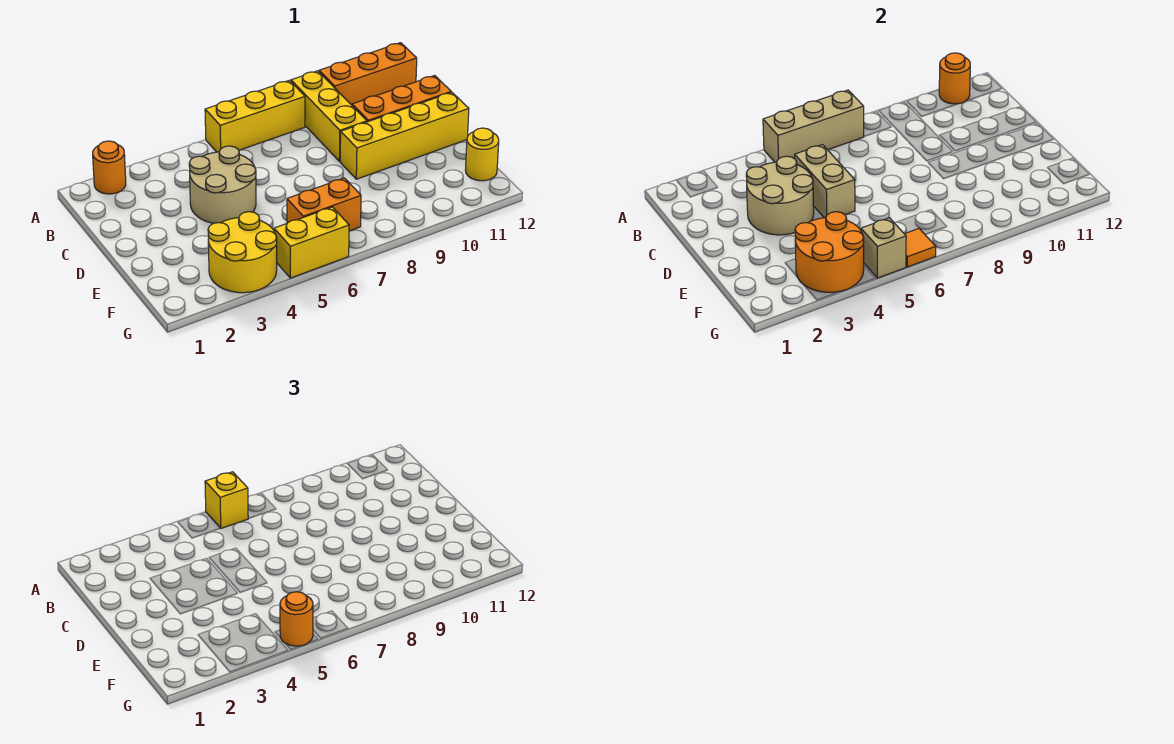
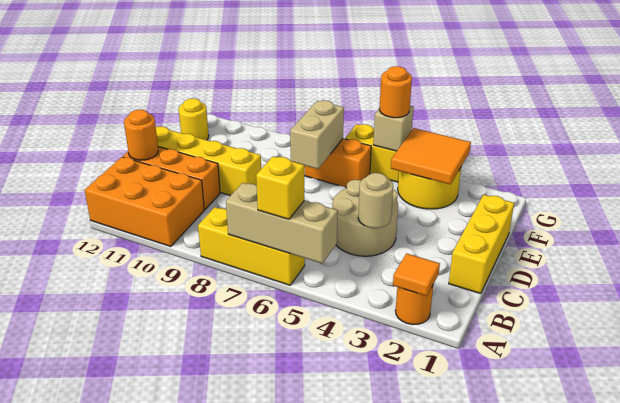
yellow 1x3 brick [291,71,367,161] -> yellow 1x3 brick moved to [449,195,514,294]
orange 1x3 brick [319,43,417,105] -> orange 2x3 brick [85,157,204,247]
orange 1x1 round brick [939,53,970,104] -> orange 1x1 round brick moved to [124,110,158,160]
tan 2x2 round brick [746,156,814,235] -> tan 1x1 round brick [358,173,393,228]
tan 1x2 brick [795,145,855,218] -> tan 1x2 brick moved to [290,100,344,169]
orange 2x2 round brick [795,212,864,292] -> orange 2x2 tile [391,128,471,184]
orange 1x1 tile [905,229,936,267] -> orange 1x1 tile moved to [393,253,440,296]

